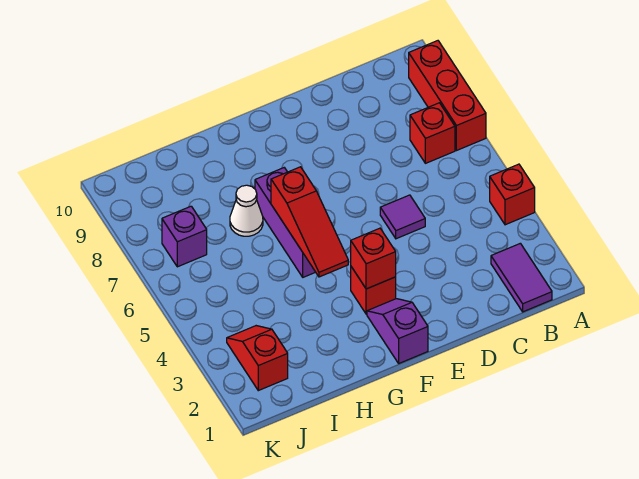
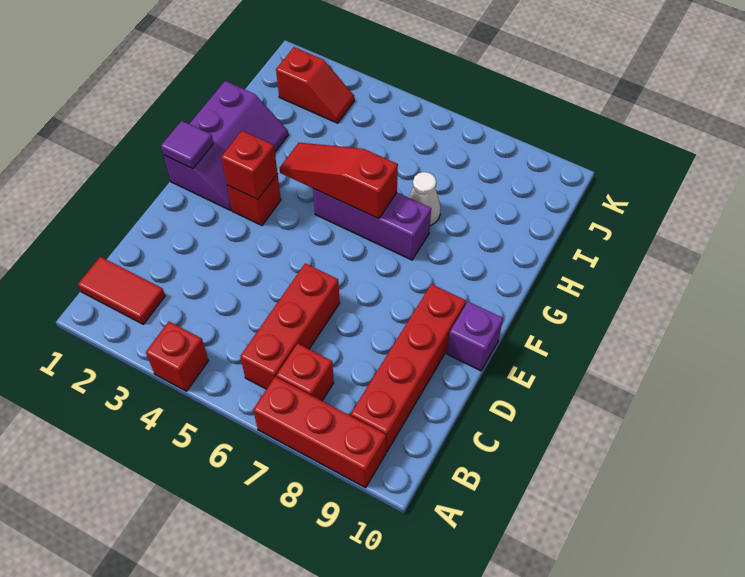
purple 1x2 tile [491,243,552,312] -> red 1x2 tile [78,257,165,324]
none -> red 1x3 brick [240,263,340,389]
none -> red 1x4 brick [351,284,466,452]
purple 1x1 tile [380,195,425,239] -> purple 1x1 tile moved to [161,121,213,169]
purple 1x2 slope [367,299,428,363] -> purple 2x3 slope [163,81,288,210]
purple 1x1 brick [162,206,207,267] -> purple 1x1 brick moved to [447,302,503,371]

